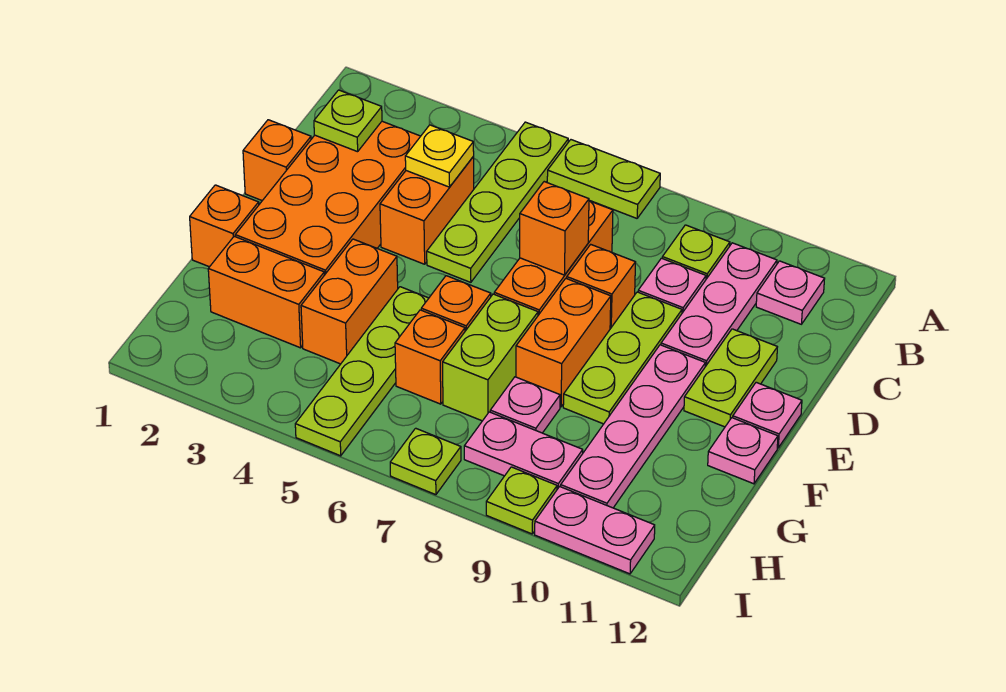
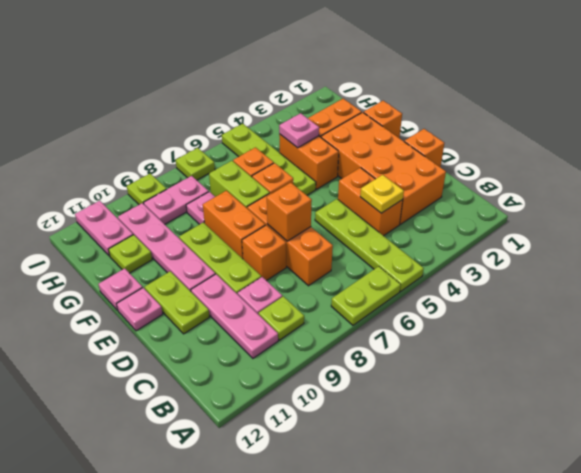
pink 1x1 plate [756,261,825,324] -> pink 1x1 plate moved to [279,113,319,148]
lime 1x1 plate [314,90,382,152] -> lime 1x1 plate moved to [108,235,152,273]
pink 1x2 plate [535,487,655,574] -> pink 1x2 plate turned to [75,201,133,256]

